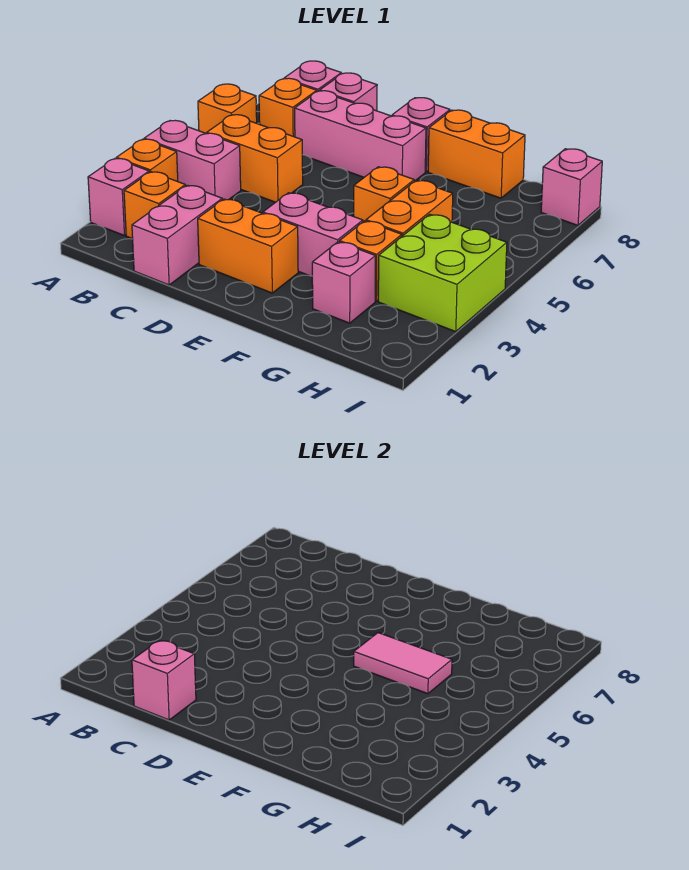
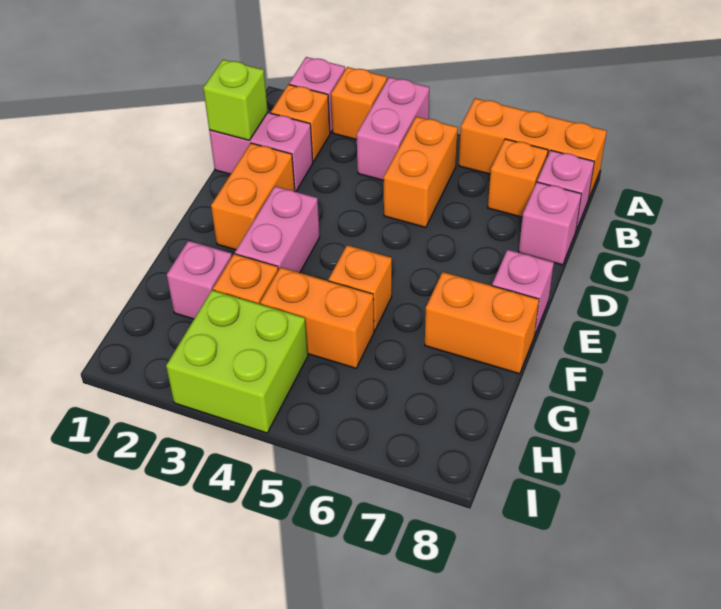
orange 1x1 brick [198,84,257,134] -> orange 1x3 brick [459,98,607,198]
pink 1x1 brick [132,640,196,720] -> lime 1x1 brick [203,60,268,140]
pink 1x3 brick [295,91,426,181] -> none
pink 1x2 tile [354,633,452,694] -> none
orange 1x2 brick [428,110,525,198] -> orange 1x2 brick turned to [425,272,539,374]
pink 1x1 brick [541,149,602,225] -> none

